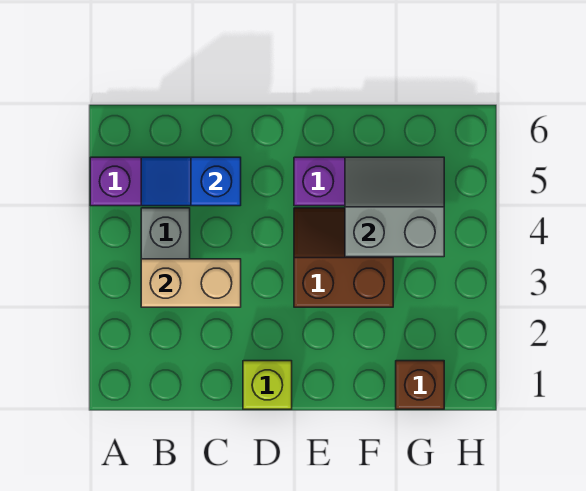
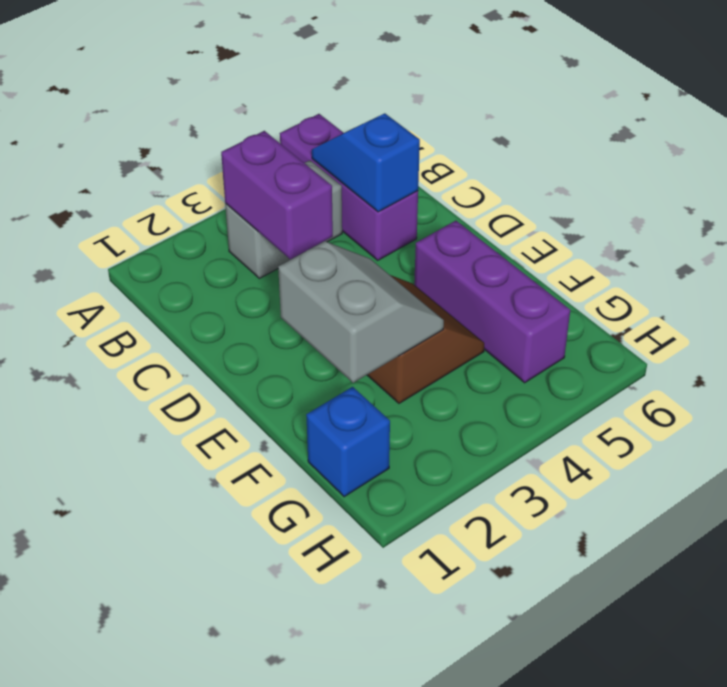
tan 1x2 brick [141,259,241,307] -> purple 1x2 brick [221,131,333,259]
lime 1x1 brick [243,361,292,409] -> none
grey 2x2 slope [345,157,444,257] -> grey 2x2 slope moved to [278,241,444,383]
brown 1x1 brick [396,361,444,409] -> blue 1x1 brick [306,387,390,497]

